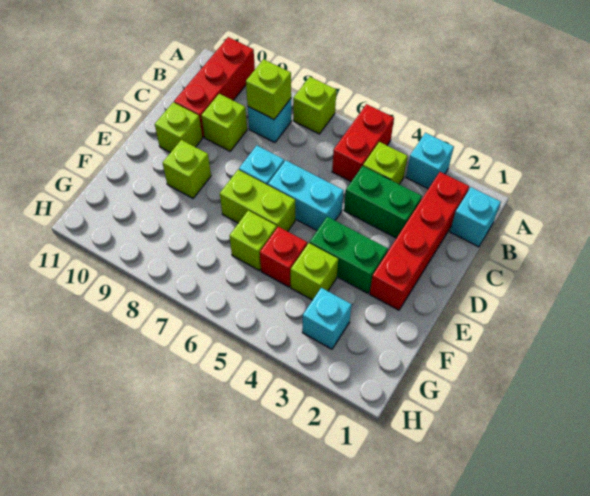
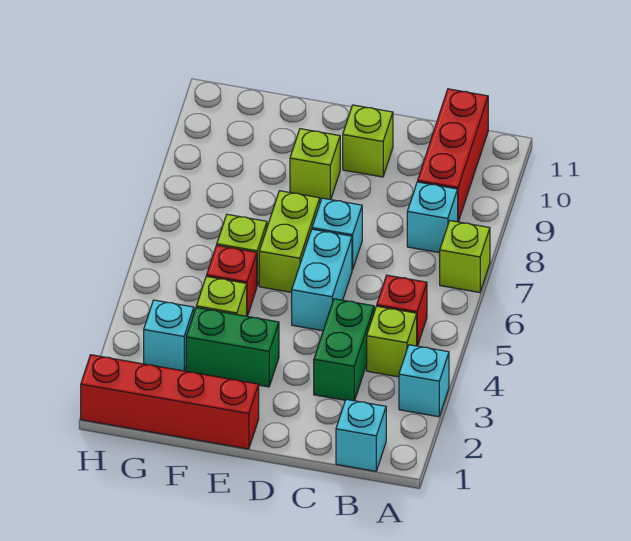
red 1x2 brick [332,104,394,181] -> red 1x1 brick [377,275,427,346]
red 1x3 brick [174,37,255,137] -> red 1x3 brick turned to [418,89,488,222]
red 1x4 brick [370,172,469,310] -> red 1x4 brick moved to [81,355,259,449]
lime 1x1 brick [246,59,291,119] -> none
lime 1x1 brick [201,94,247,151] -> none
green 1x2 brick [310,217,388,293] -> green 1x2 brick turned to [186,308,279,387]

